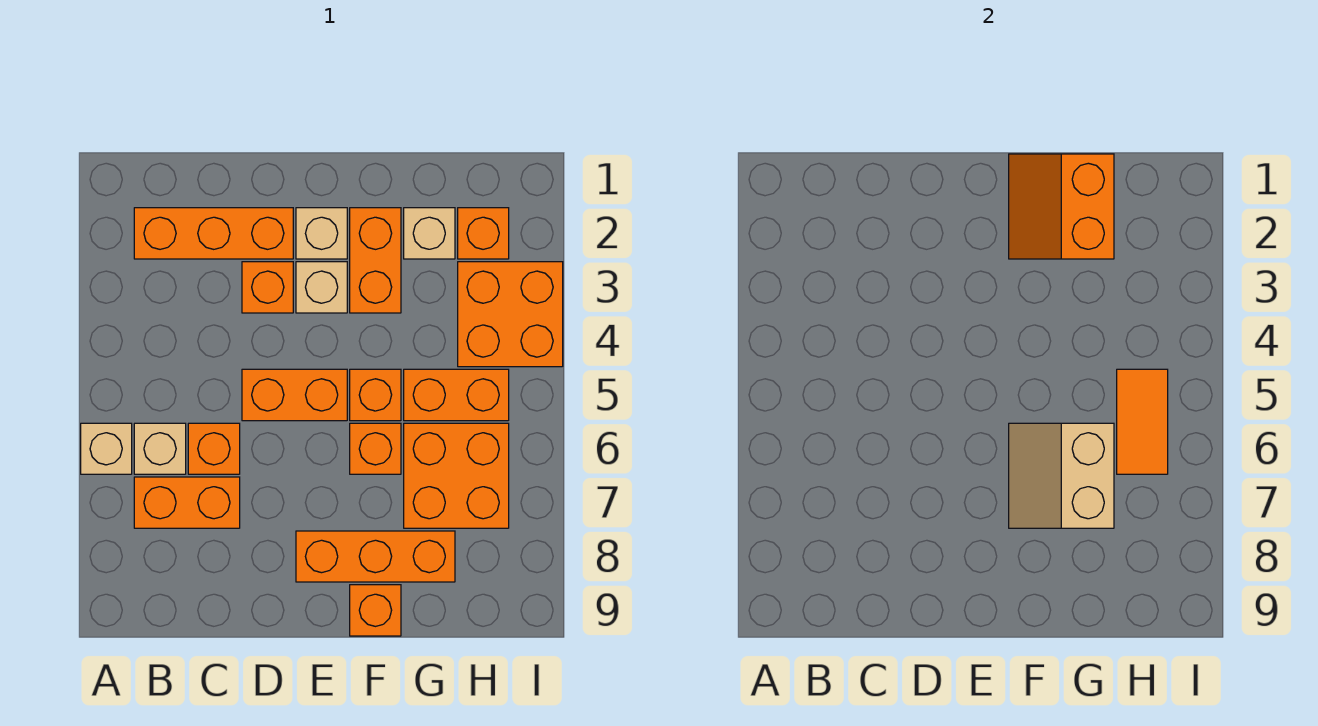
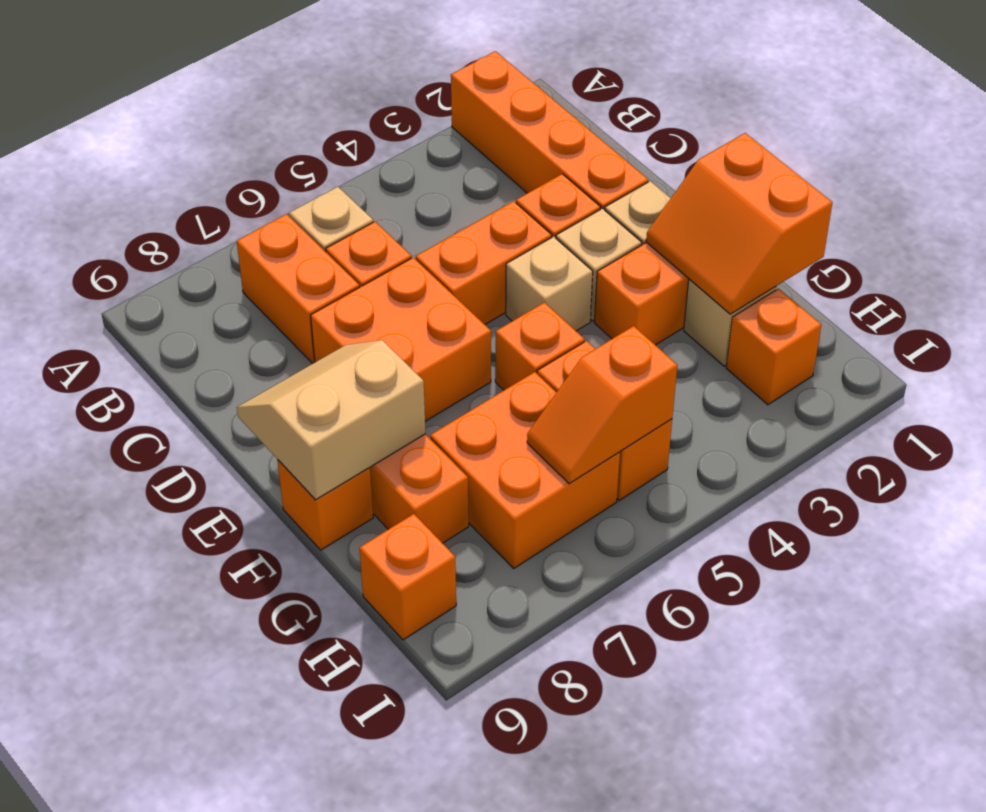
tan 1x1 brick [81,423,132,474] -> tan 1x1 brick moved to [506,237,593,331]
orange 1x3 brick [134,208,293,259] -> orange 1x4 brick [451,51,648,210]
orange 1x2 brick [242,369,347,421] -> orange 1x2 brick turned to [416,201,552,324]
orange 2x2 slope [1009,154,1114,259] -> orange 2x2 slope turned to [646,133,832,314]
orange 1x1 brick [350,423,401,474] -> orange 1x1 brick moved to [359,514,456,640]
tan 2x2 slope [1009,423,1114,528] -> tan 2x2 slope moved to [237,340,426,500]
orange 2x2 brick [458,262,563,367] -> orange 2x2 brick moved to [311,258,491,421]
orange 1x2 tile [1117,369,1168,474] -> orange 1x2 slope [527,326,677,484]

